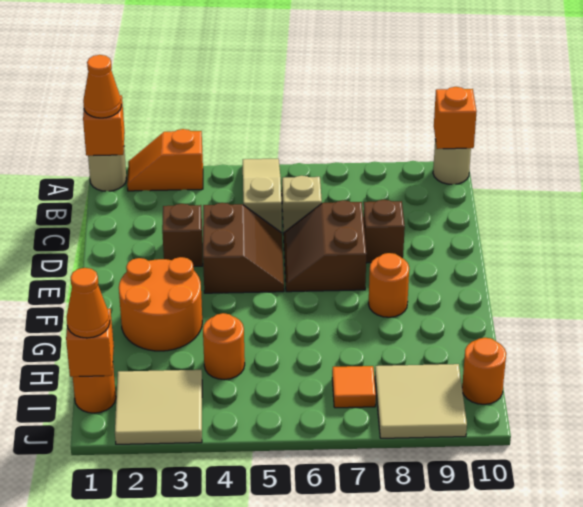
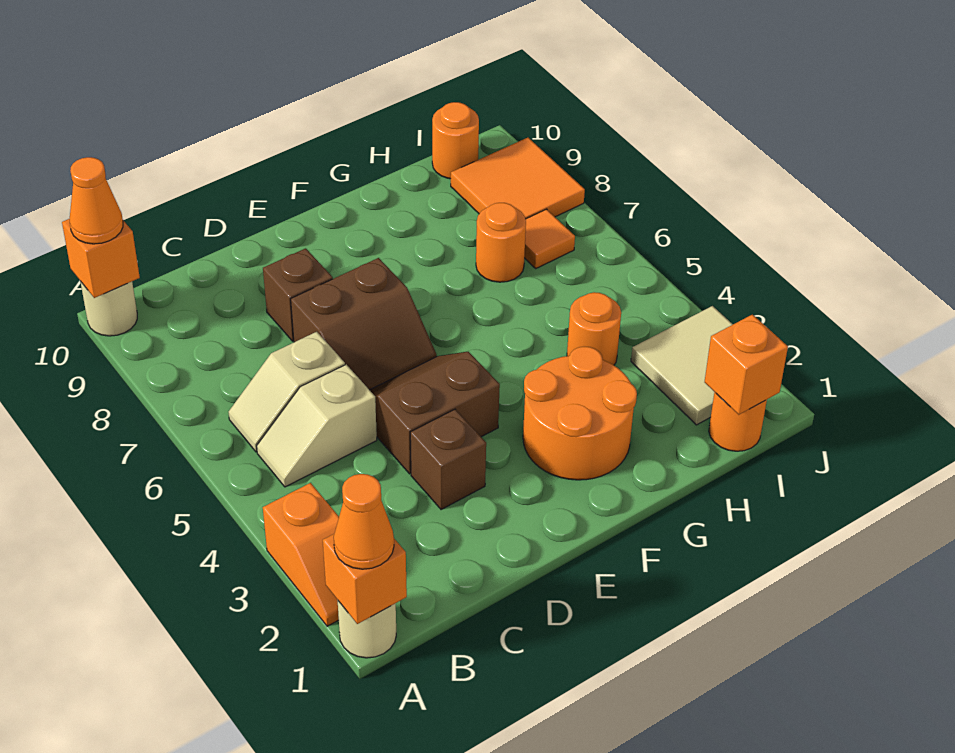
tan 1x3 slope [243,159,282,233] -> tan 1x2 slope [257,364,377,487]
orange 1x1 round brick [369,253,409,317] -> orange 1x1 round brick moved to [476,203,526,282]
orange 1x1 cone [67,268,110,338] -> orange 1x1 cone moved to [70,157,123,244]
tan 2x2 tile [375,364,467,438] -> orange 2x2 tile [451,138,585,219]

